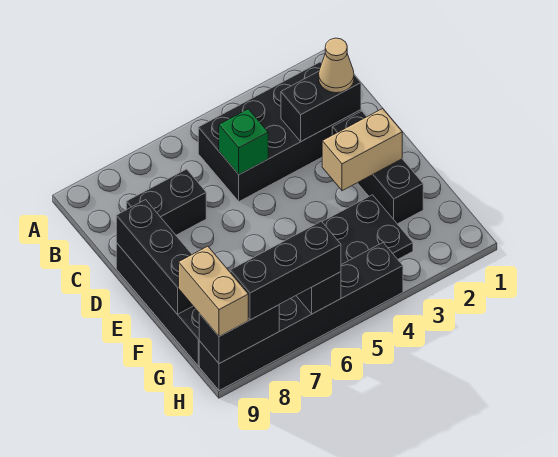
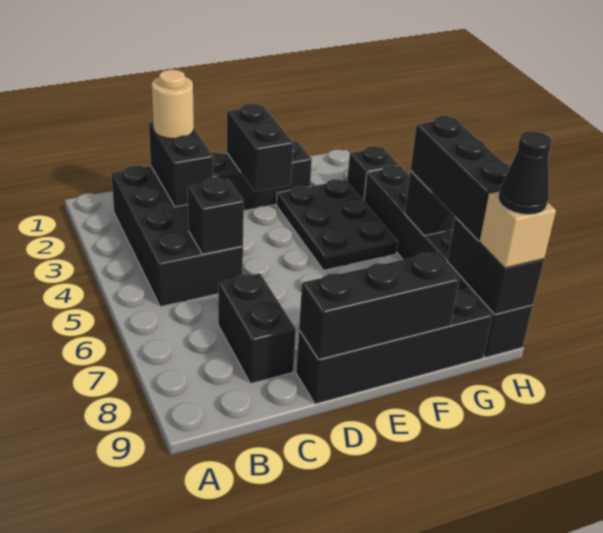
tan 1x1 cone [319,38,354,93] -> tan 1x1 round brick [152,70,194,139]
green 1x1 brick [219,109,268,175] -> black 1x1 brick [188,178,244,254]
tan 1x2 brick [322,109,402,191] -> black 1x2 brick [227,104,293,192]
tan 1x2 brick [179,246,248,336] -> tan 1x1 brick [480,192,556,268]
none -> black 1x1 brick [347,146,399,201]
none -> black 1x1 cone [498,131,552,215]

